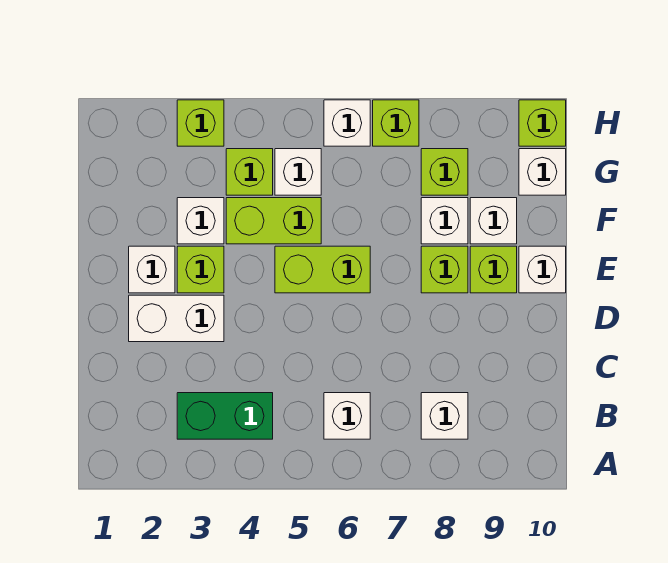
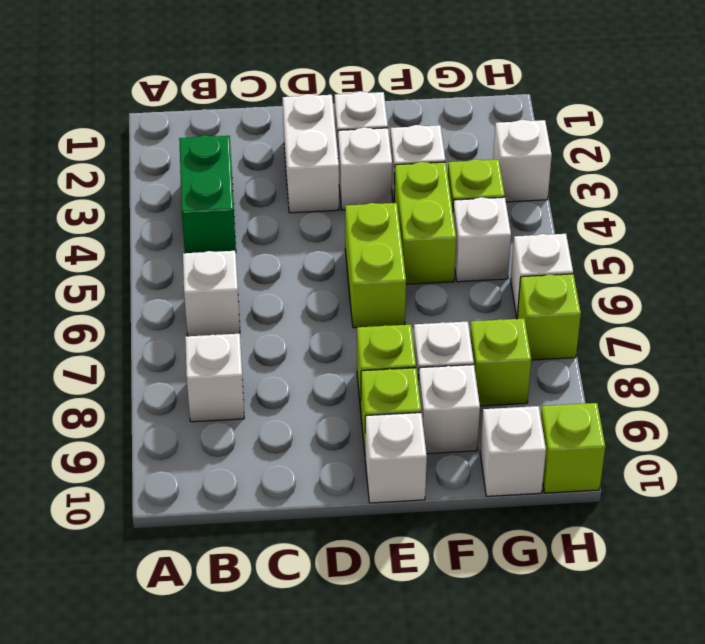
lime 1x1 brick [177,246,224,293] -> white 1x1 brick [338,127,392,210]
lime 1x1 brick [177,100,224,146] -> white 1x1 brick [493,120,552,202]

